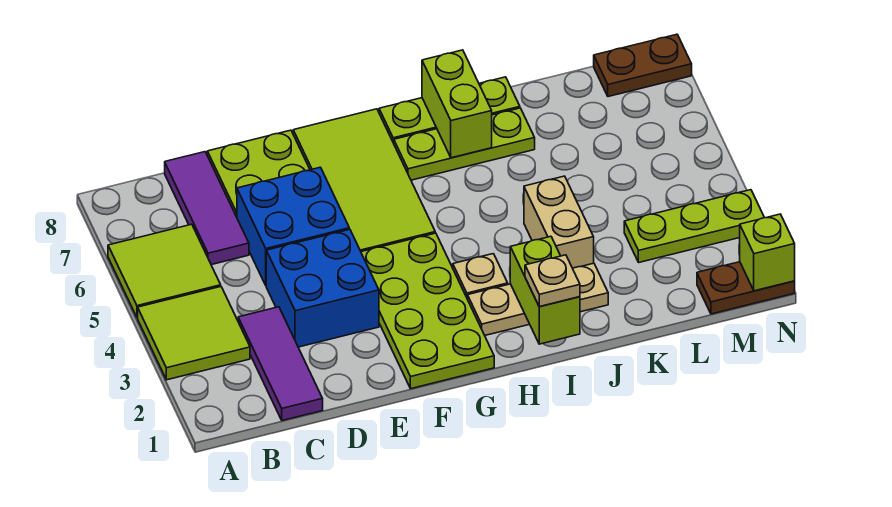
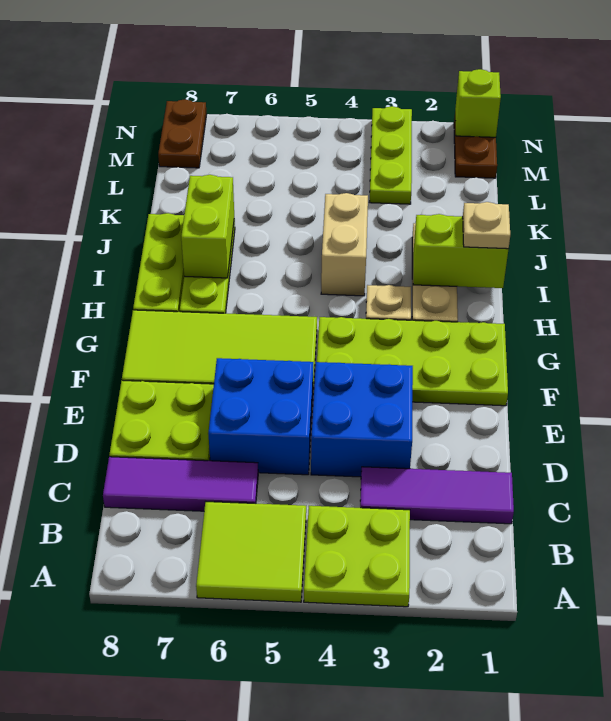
lime 2x2 tile [138,287,250,380] -> lime 2x2 plate [304,506,410,607]
lime 1x2 brick [422,50,492,158] -> lime 1x2 brick turned to [181,175,234,278]
tan 1x2 brick [524,176,594,268] -> tan 1x2 brick turned to [321,193,368,296]

